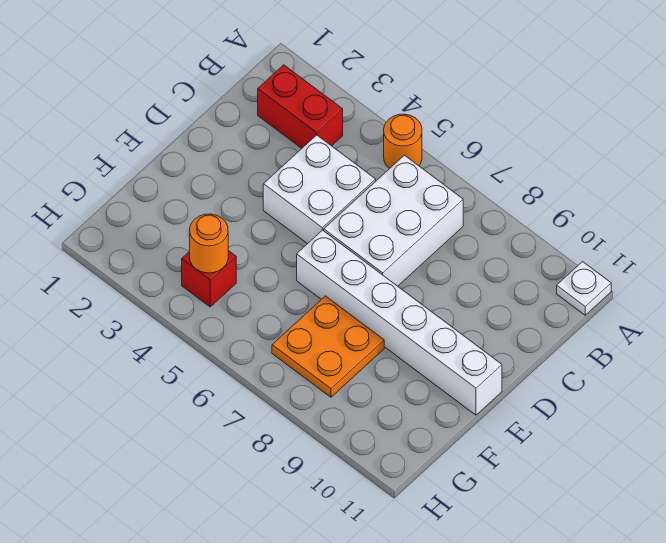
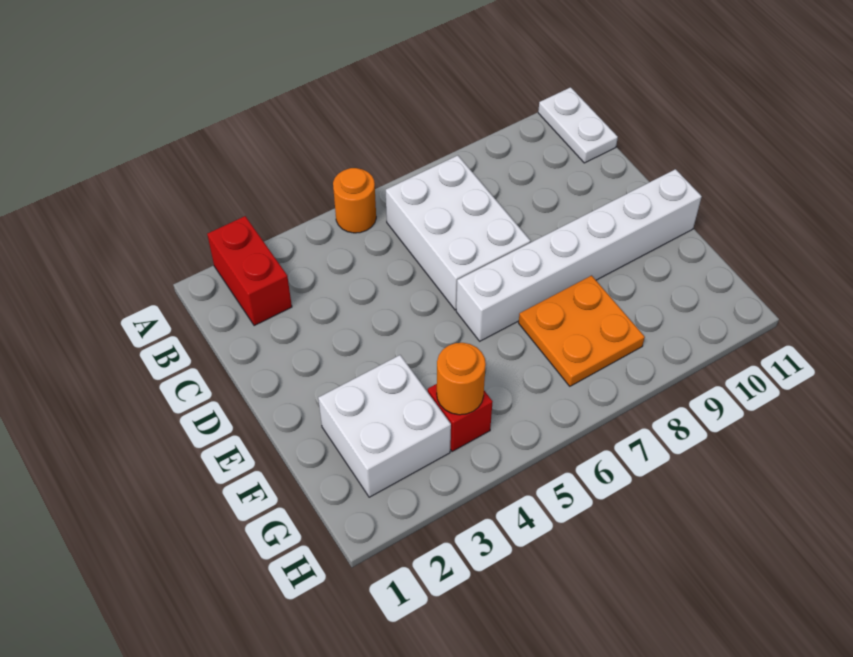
white 1x1 plate [557,262,611,315] -> white 1x2 plate [538,87,618,163]
red 1x2 brick [258,65,343,148] -> red 1x2 brick turned to [207,216,292,326]
white 2x2 brick [263,135,376,244] -> white 2x2 brick moved to [318,355,451,497]

